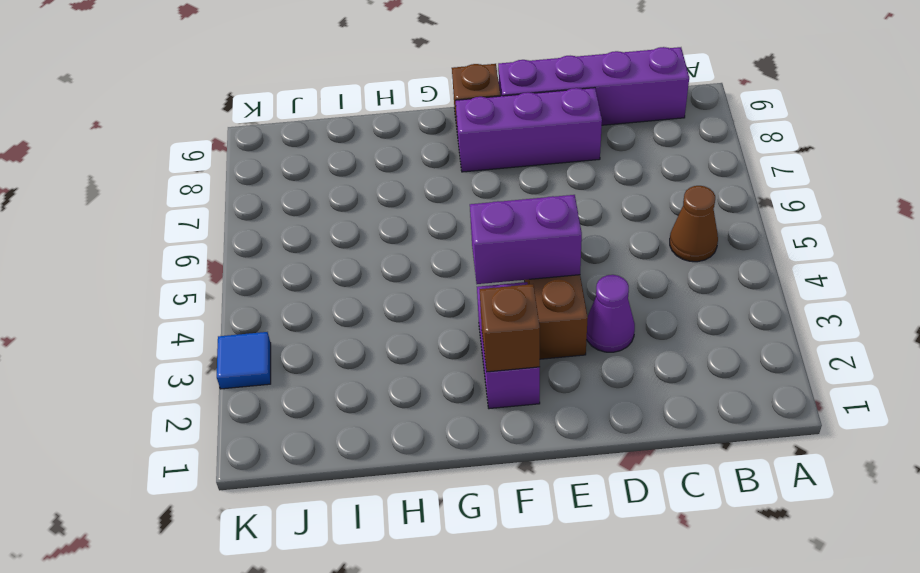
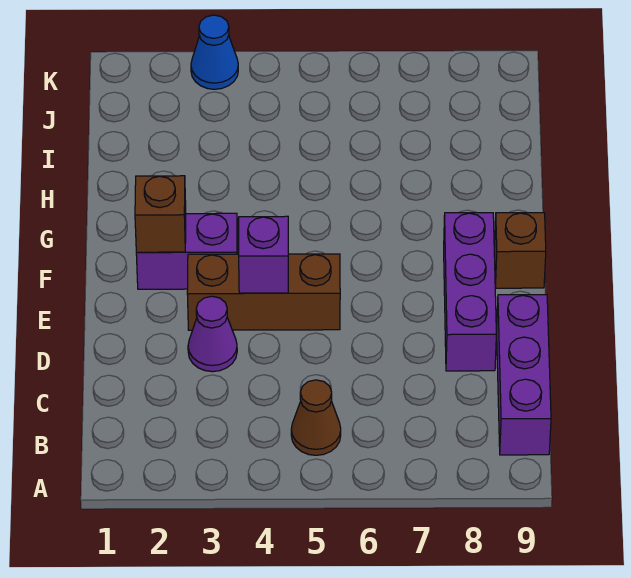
purple 1x4 brick [498,47,689,125] -> purple 1x3 brick [497,295,551,455]
purple 1x2 brick [470,195,582,284] -> purple 1x1 brick [239,216,288,293]
blue 1x1 tile [217,332,271,389] -> blue 1x1 cone [191,15,238,89]

